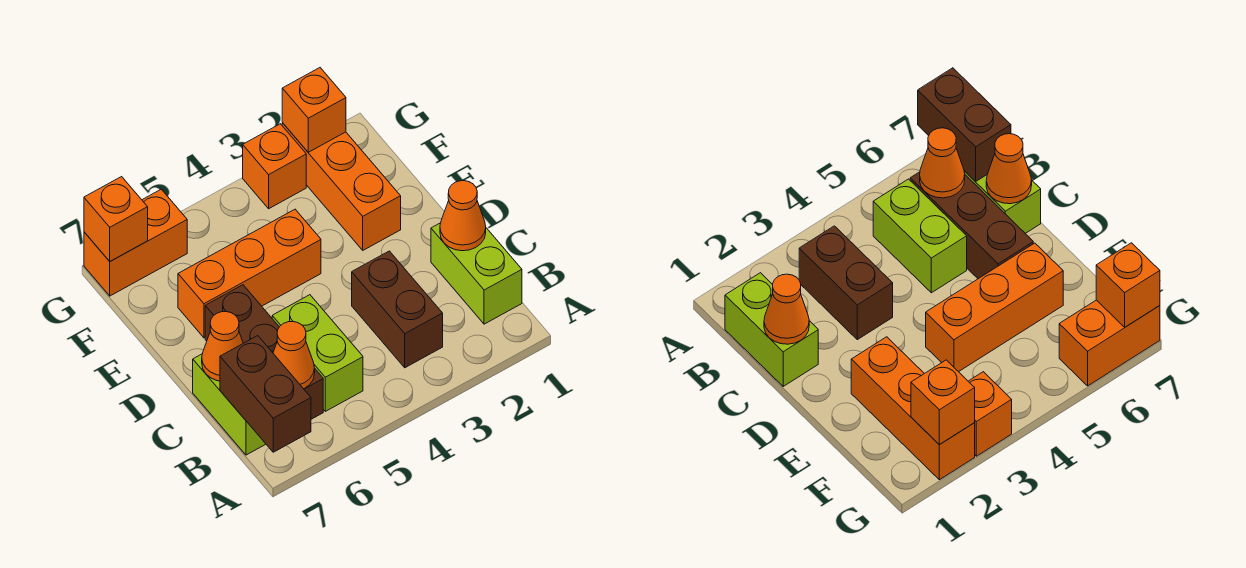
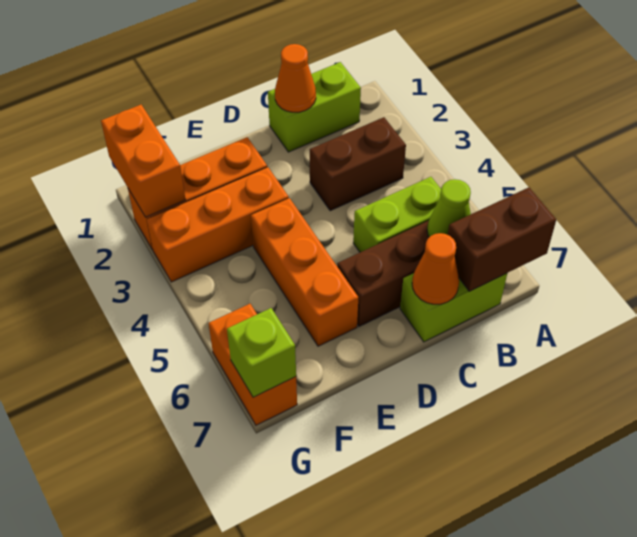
orange 1x1 cone [273,322,315,389] -> lime 1x1 cone [427,179,471,237]
orange 1x1 brick [282,68,346,152] -> orange 1x2 brick [101,105,186,217]
orange 1x1 brick [243,124,306,209] -> orange 1x3 brick [147,167,289,282]
orange 1x1 brick [84,177,148,261] -> lime 1x1 brick [227,308,296,397]

